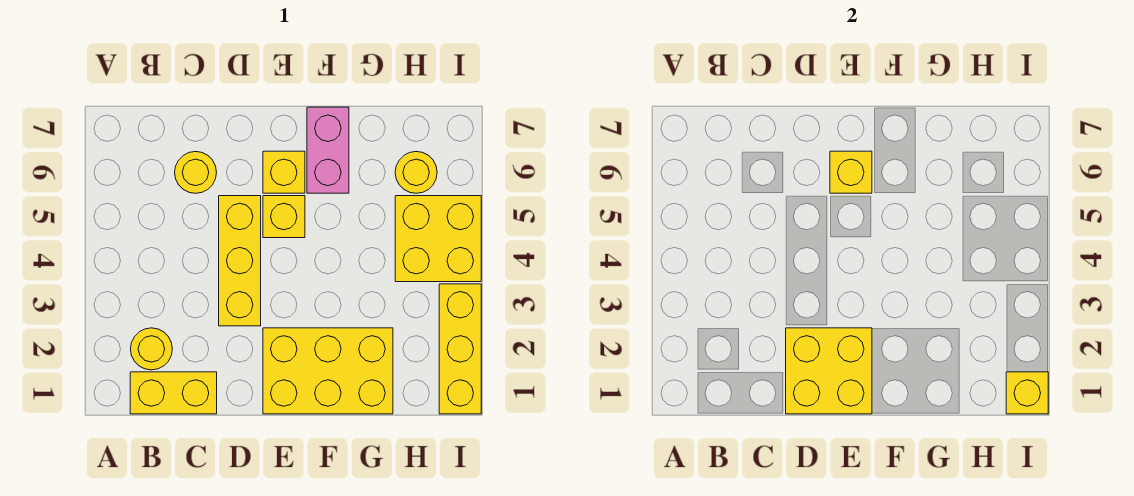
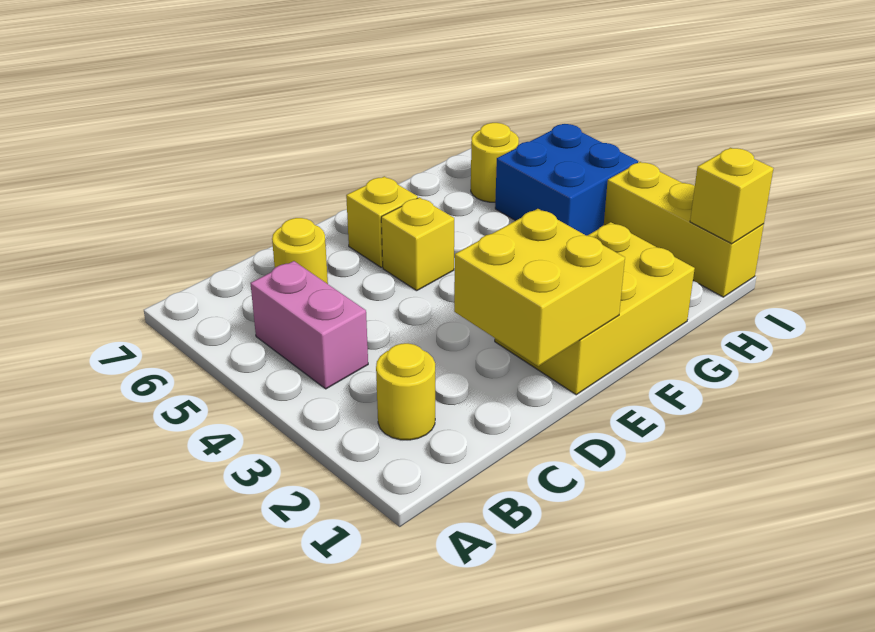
yellow 1x2 brick [130,372,217,414] -> none
yellow 1x3 brick [219,196,261,326] -> none
yellow 1x1 brick [830,151,872,193] -> none
pink 1x2 brick [307,107,349,193] -> pink 1x2 brick moved to [250,261,368,389]
yellow 2x2 brick [395,196,481,282] -> blue 2x2 brick [495,124,638,236]

